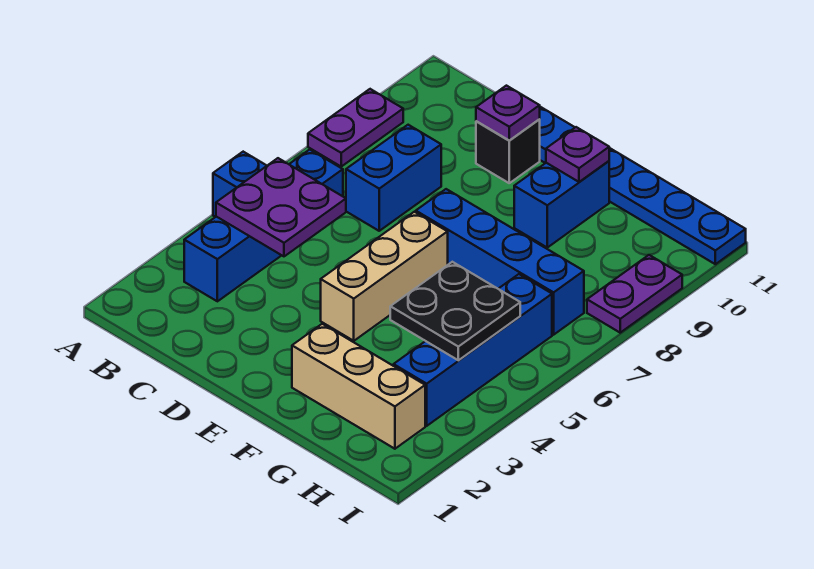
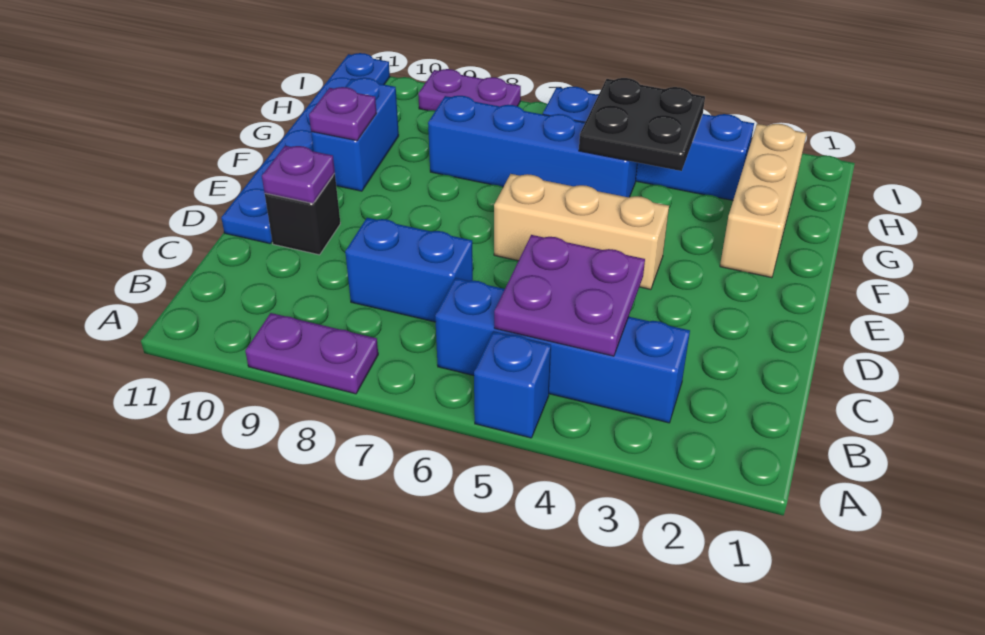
blue 1x4 brick [416,189,584,335] -> blue 1x4 brick turned to [428,96,637,197]
blue 1x2 brick [514,161,609,247] -> blue 1x2 brick turned to [311,78,399,191]

